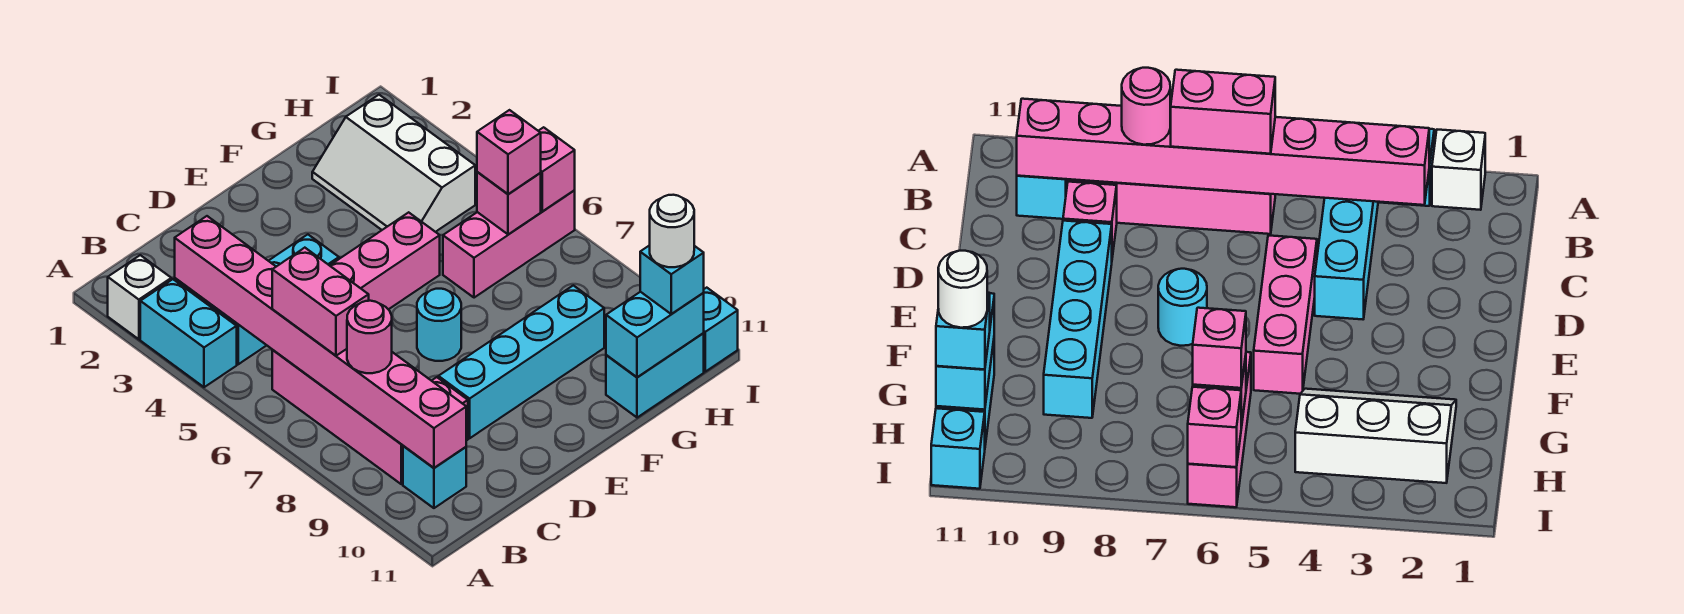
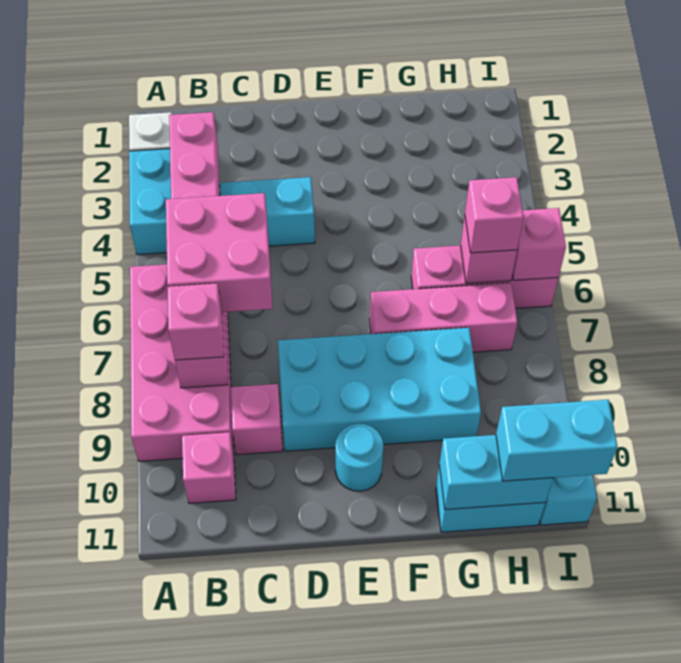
pink 1x8 brick [175,216,466,468] -> pink 1x6 brick [169,112,228,388]
pink 1x4 brick [272,350,403,484] -> pink 2x4 brick [130,264,234,461]
pink 1x2 brick [272,248,369,356] -> pink 2x2 brick [166,193,273,312]
pink 1x1 round brick [347,301,392,373] -> pink 1x1 brick [168,283,224,360]
cyan 1x1 brick [403,446,466,508] -> pink 1x1 brick [182,432,236,503]
pink 1x3 brick [330,212,440,309] -> pink 1x3 brick moved to [370,283,517,352]
cyan 1x4 brick [438,285,604,438] -> cyan 2x4 brick [278,328,481,451]
cyan 1x1 round brick [417,289,461,361] -> cyan 1x1 round brick moved to [335,424,383,491]
white 2x3 slope [312,95,475,232] -> none
cyan 1x1 brick [640,245,704,314] -> cyan 1x2 brick [496,400,617,481]
white 1x1 round brick [650,195,694,267] -> none

